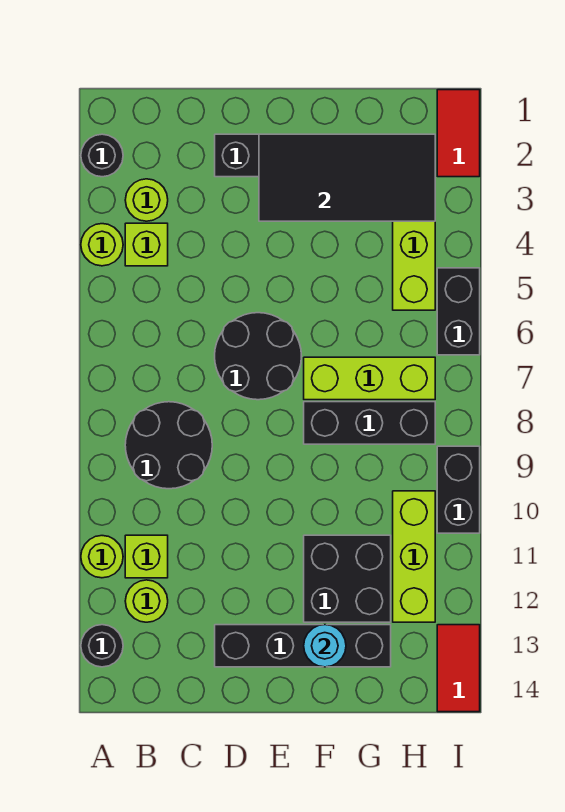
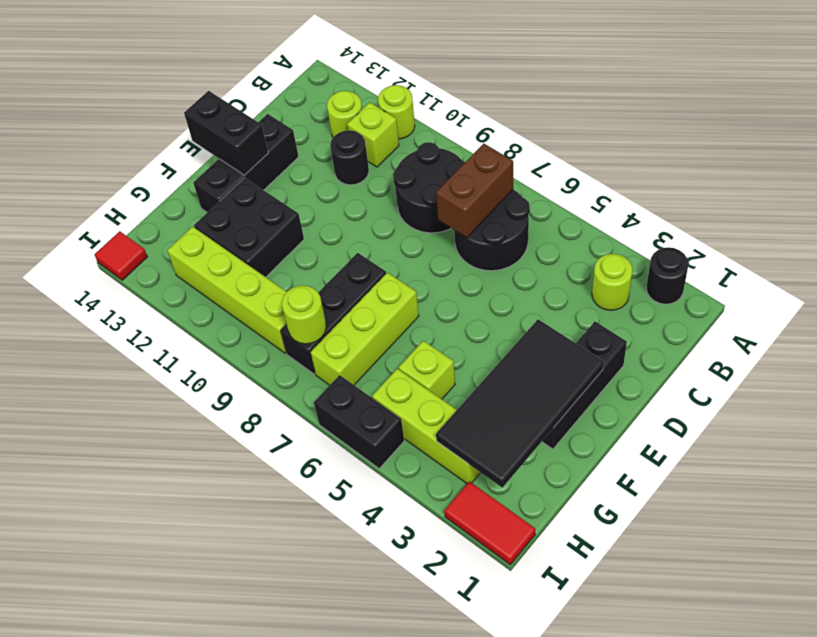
lime 1x1 round brick [81,224,123,266] -> lime 1x1 round brick moved to [282,285,326,344]
black 1x1 round brick [81,625,123,667] -> black 1x1 round brick moved to [330,130,369,185]
lime 1x1 brick [125,223,168,266] -> lime 1x1 brick moved to [399,341,455,399]
none -> brown 1x2 brick [436,144,513,238]
black 2x2 round brick [215,313,301,400] -> black 2x2 round brick moved to [454,190,530,271]
black 1x4 brick [215,625,391,667] -> black 1x3 brick [193,114,299,212]
cyan 1x1 round brick [304,625,346,667] -> none
lime 1x3 brick [393,491,435,622] -> lime 1x4 brick [167,227,287,353]
black 1x2 brick [437,446,480,533] -> black 1x2 brick moved to [184,91,268,175]
red 1x2 tile [437,625,480,712] -> red 1x1 tile [94,231,147,280]

